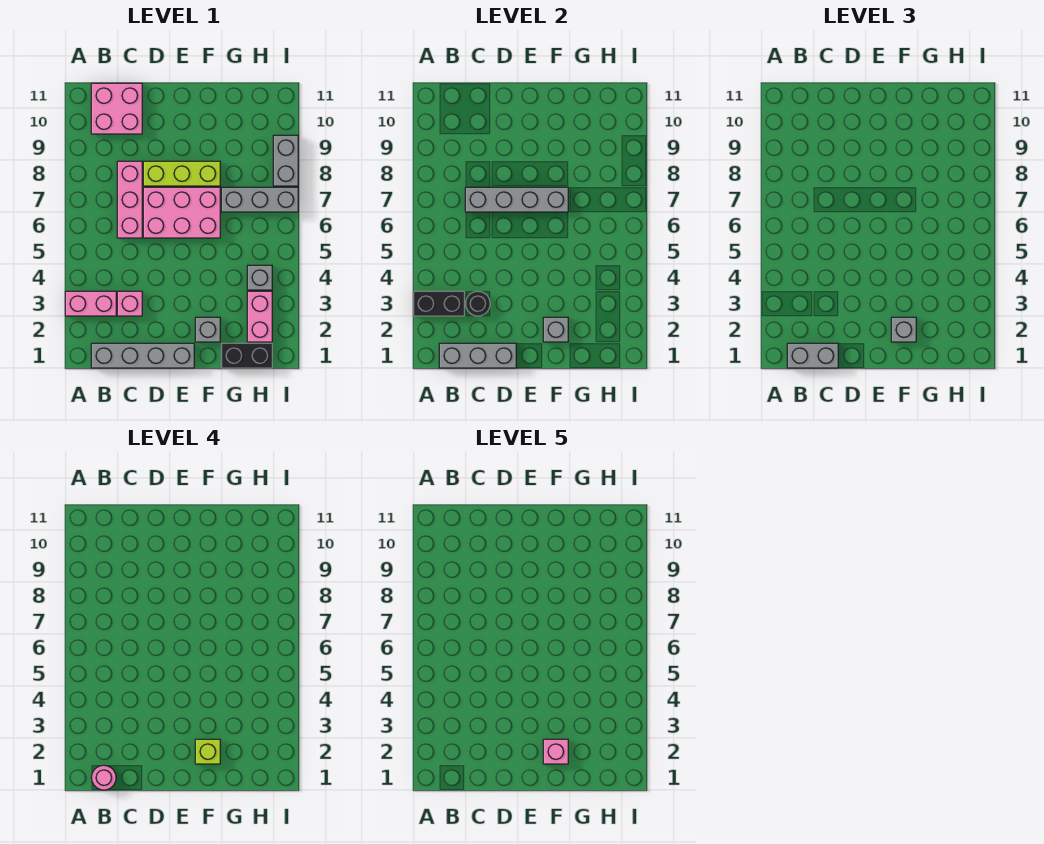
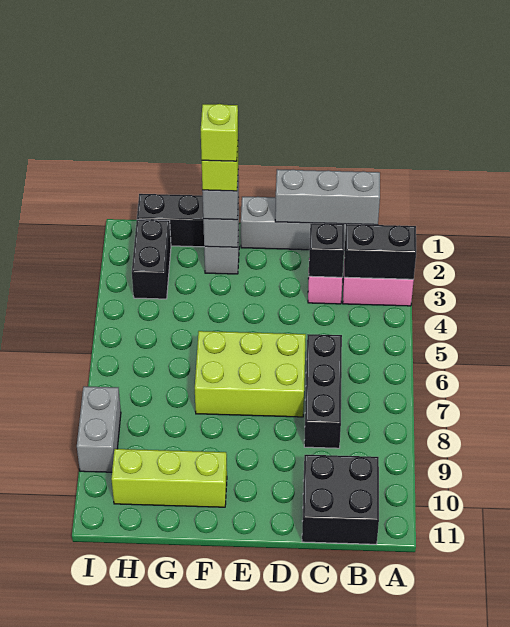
grey 1x2 brick [787,343,838,368] -> none
pink 1x1 round brick [91,765,116,790] -> none
pink 2x2 brick [91,83,142,134] -> black 2x2 brick [302,455,379,544]
black 1x1 round brick [465,291,490,316] -> black 1x1 brick [309,223,344,277]
pink 1x3 brick [117,161,142,238] -> black 1x3 brick [304,334,342,448]
grey 1x4 brick [465,187,568,212] -> none
pink 2x3 brick [143,187,220,238] -> lime 2x3 brick [195,331,306,417]
lime 1x3 brick [143,161,220,186] -> lime 1x3 brick moved to [111,449,227,507]
pink 1x1 brick [543,739,568,764] -> lime 1x1 brick [201,104,238,161]
grey 1x3 brick [221,187,298,212] -> none
pink 1x2 brick [247,291,272,342] -> black 1x2 brick [132,220,171,299]
grey 1x1 brick [247,265,272,290] -> none

